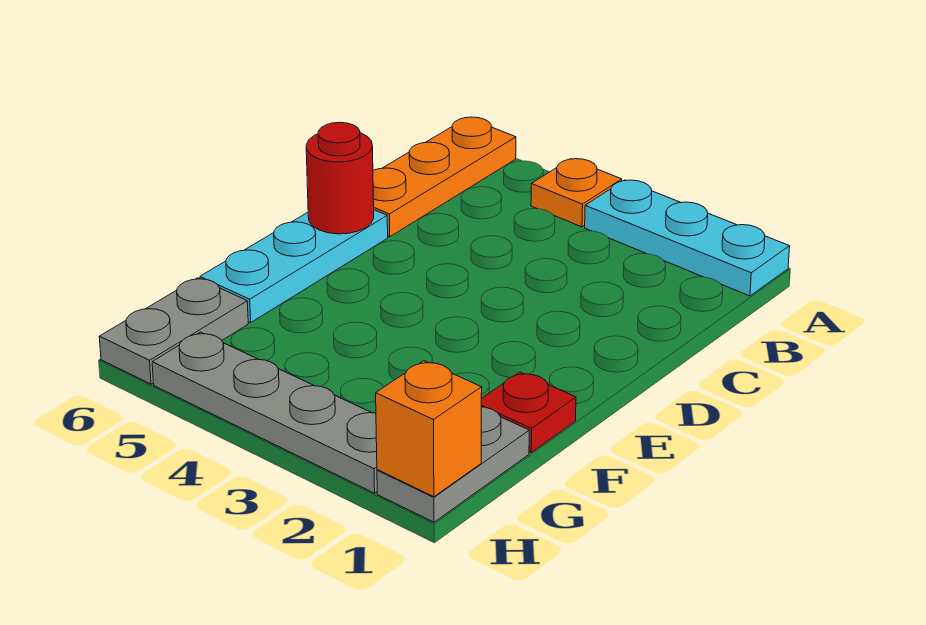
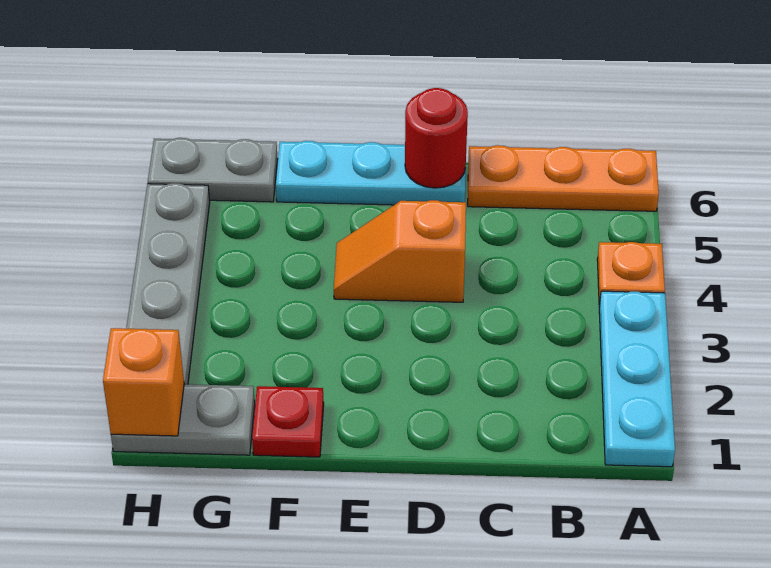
none -> orange 1x2 slope [334,200,466,302]

